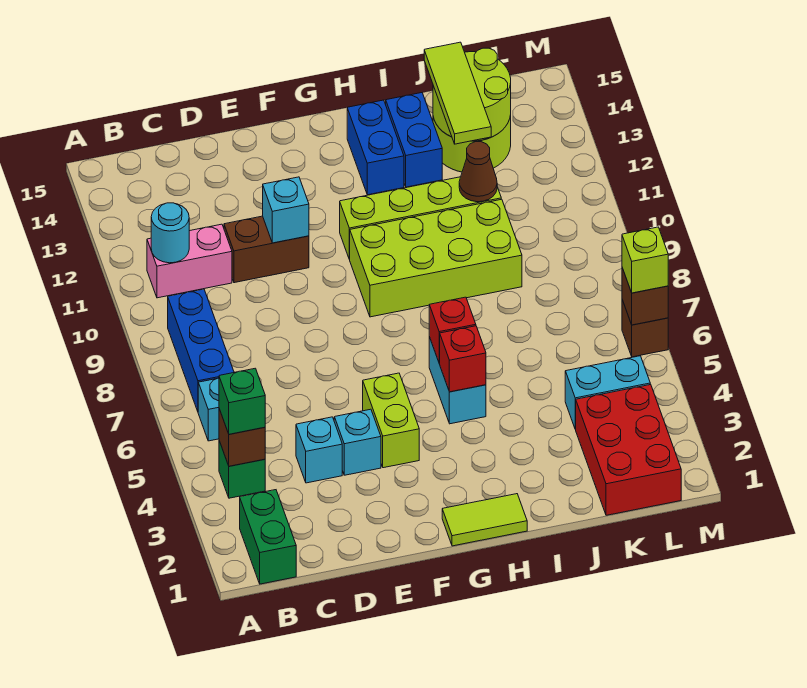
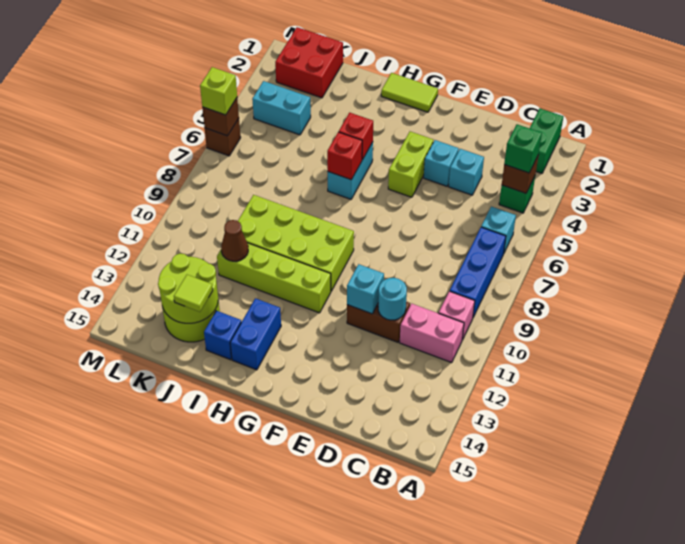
none -> pink 1x1 brick [439,291,475,340]
cyan 1x1 round brick [151,203,189,263] -> cyan 1x1 round brick moved to [378,278,407,320]
blue 1x2 brick [386,93,442,187] -> blue 1x1 brick [204,311,241,360]
lime 1x3 tile [424,42,491,144] -> lime 1x1 tile [174,275,213,312]
red 2x3 brick [575,384,681,515] -> red 2x2 brick [275,27,343,98]

